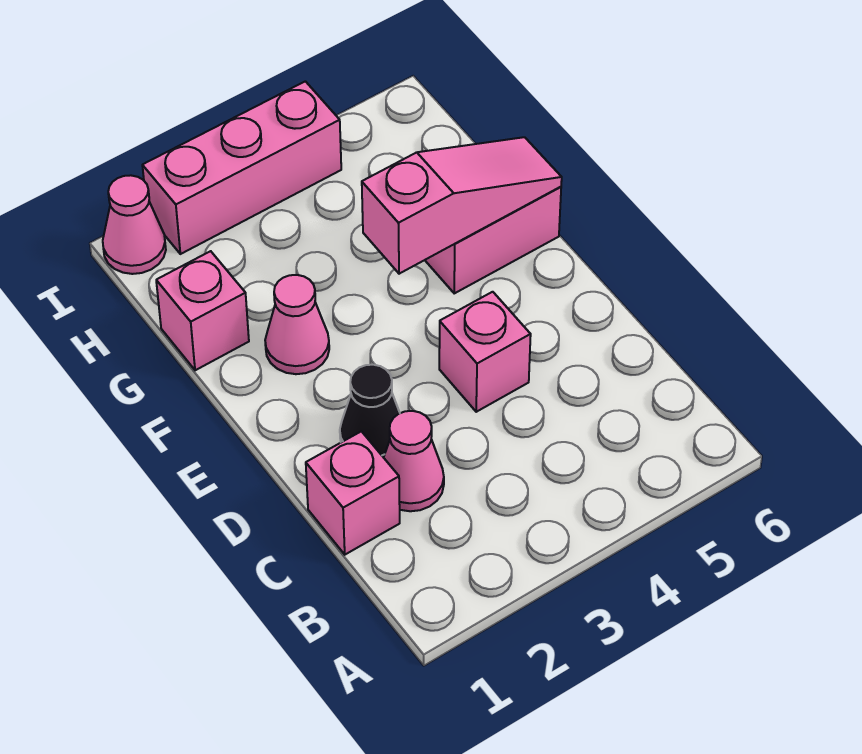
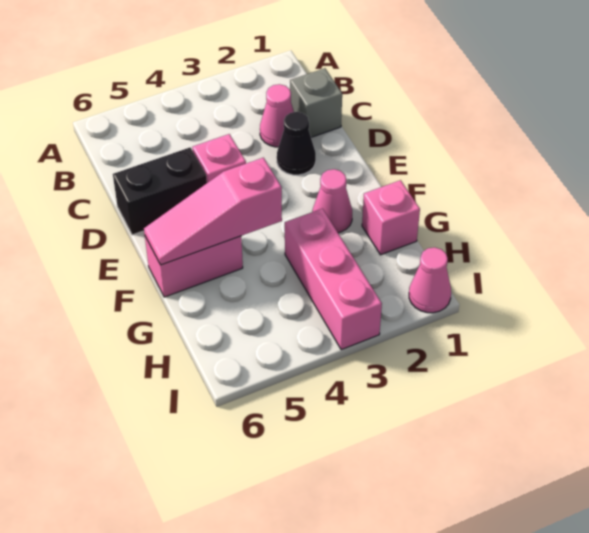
pink 1x1 brick [306,431,400,555] -> grey 1x1 brick [290,68,342,137]
none -> black 1x2 brick [113,148,207,235]
pink 1x3 brick [142,81,341,254] -> pink 1x3 brick turned to [285,209,382,350]

